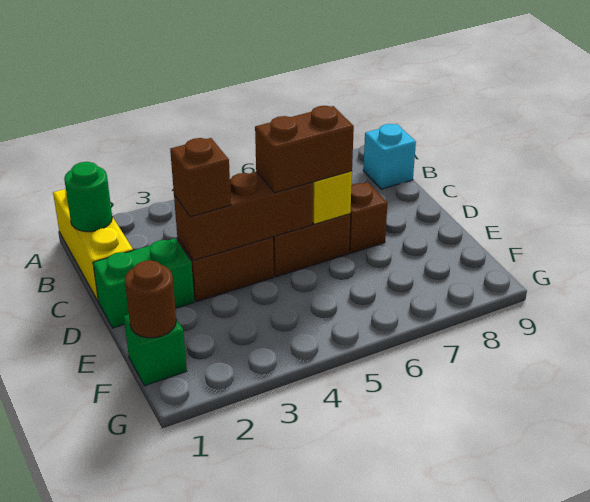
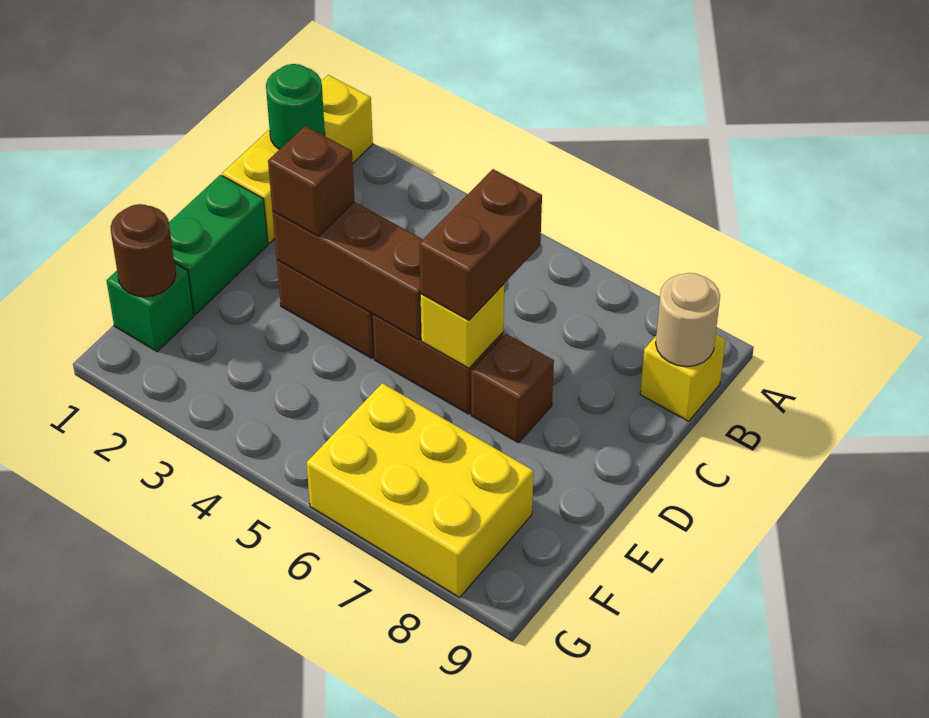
cyan 1x1 brick [363,124,416,189] -> yellow 1x1 brick [640,334,726,421]
none -> tan 1x1 round brick [656,273,720,367]
green 1x2 brick [93,239,194,328] -> green 1x2 brick turned to [169,175,268,315]
brown 1x2 brick [255,106,354,193] -> brown 1x2 brick turned to [419,169,542,320]
none -> yellow 2x3 brick [307,383,533,598]

